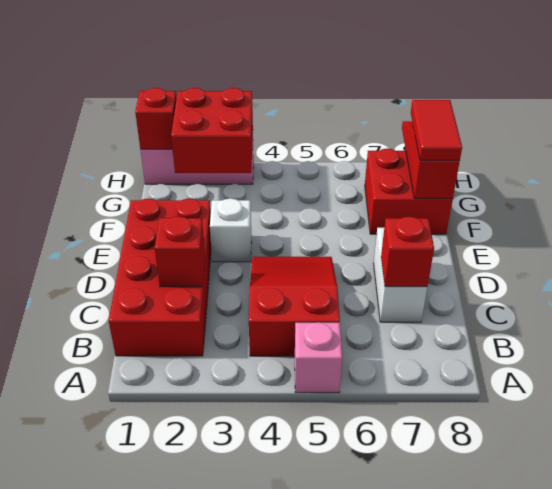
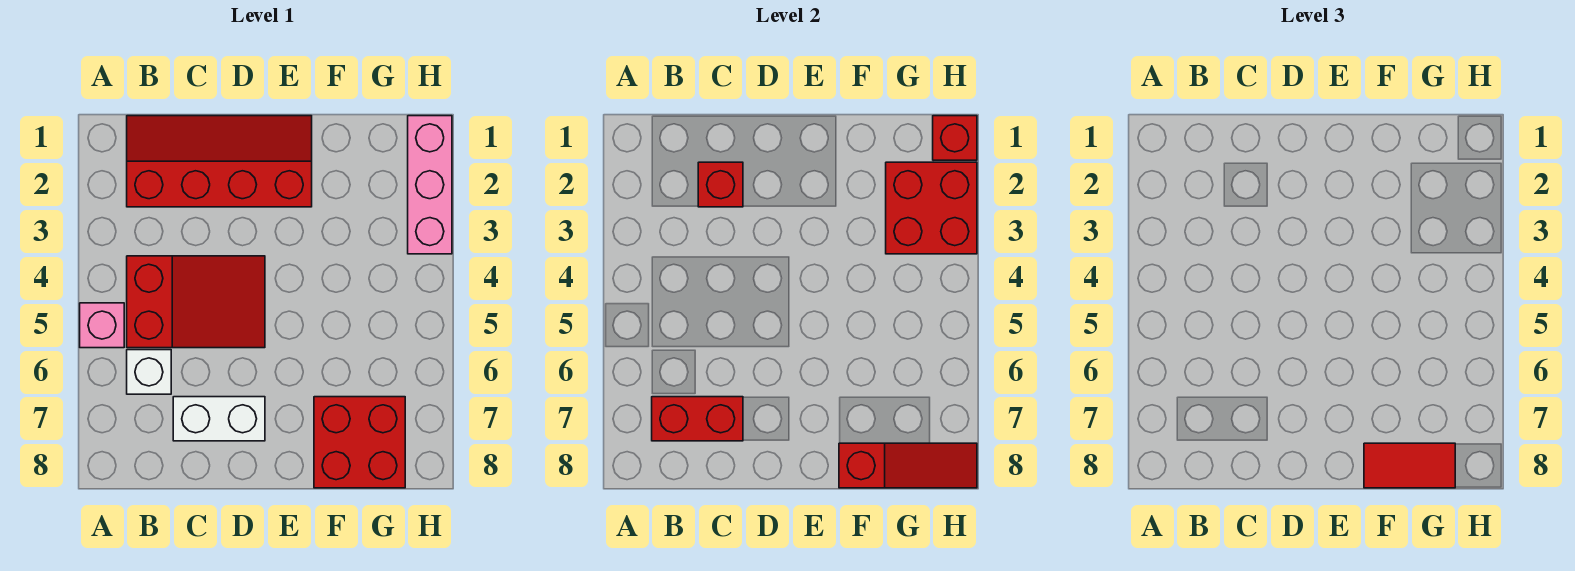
red 2x4 brick [109,198,211,356] -> red 2x4 slope [127,116,312,207]
red 1x1 brick [381,217,434,287] -> red 1x2 brick [652,397,743,441]
white 1x1 brick [210,198,251,262] -> white 1x1 brick moved to [127,350,171,394]

